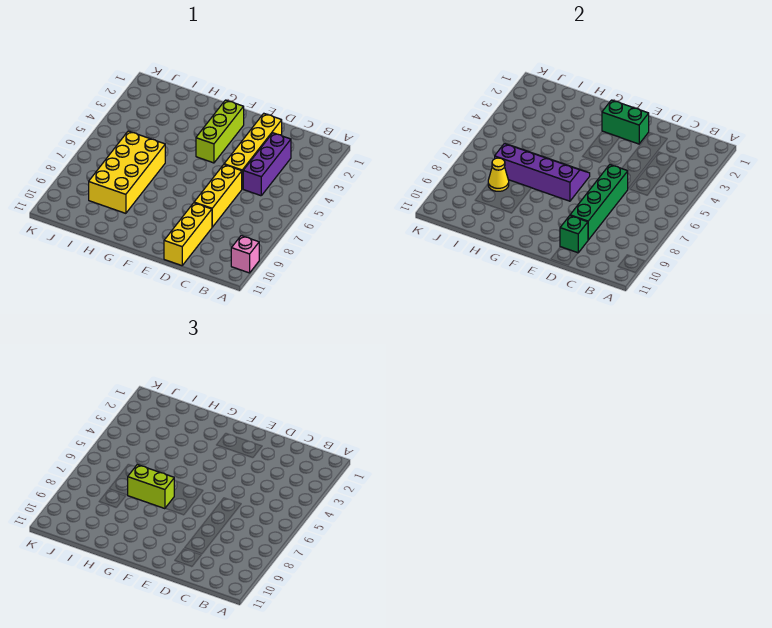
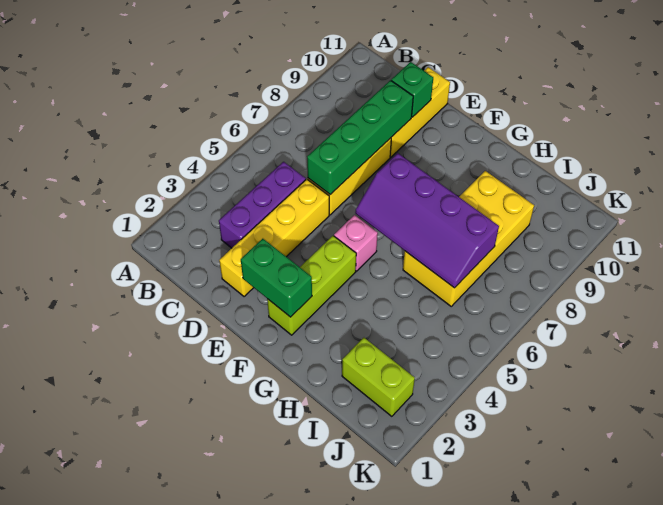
pink 1x1 brick [231,236,259,273] -> pink 1x1 brick moved to [334,215,378,271]
lime 1x2 brick [128,465,174,509] -> lime 1x2 brick moved to [342,338,415,416]
yellow 1x1 cone [488,158,509,191] -> none

